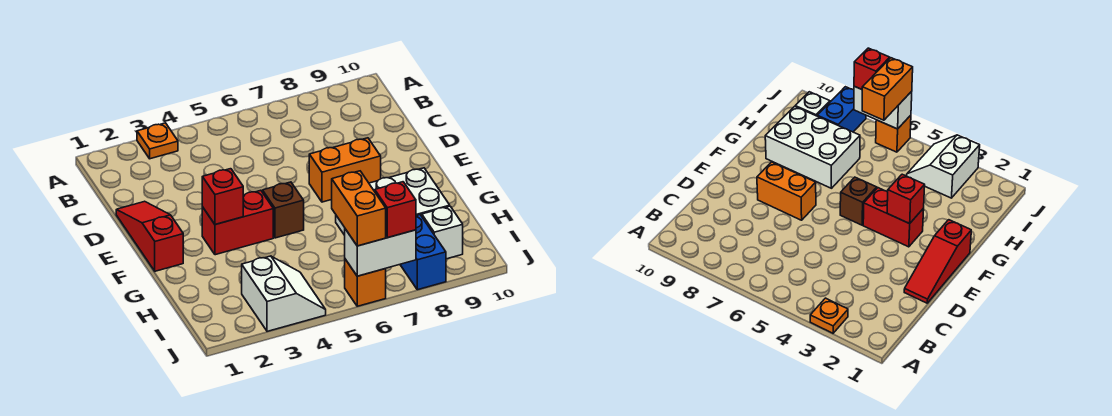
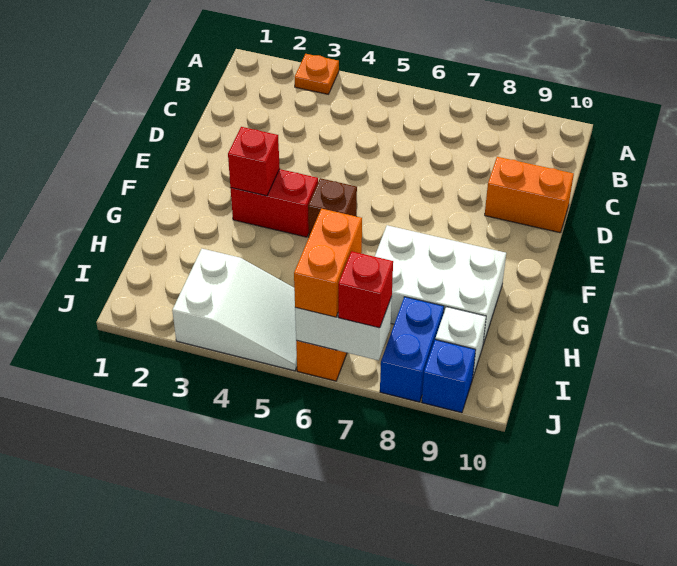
red 1x3 slope [116,201,183,271] -> none
orange 1x2 brick [309,138,381,202] -> orange 1x2 brick moved to [485,157,574,233]
white 2x2 slope [242,256,326,331] -> white 2x3 slope [172,249,297,371]
none -> blue 1x1 brick [422,340,476,413]

